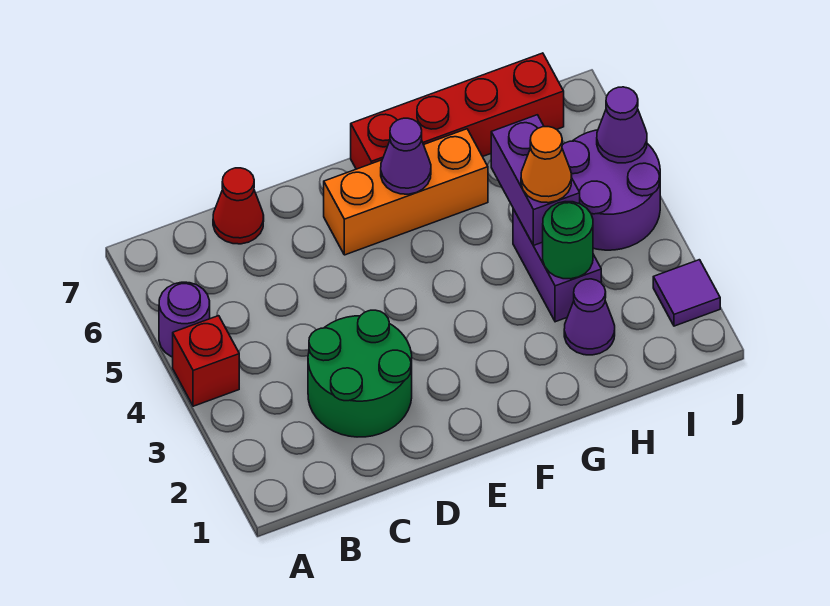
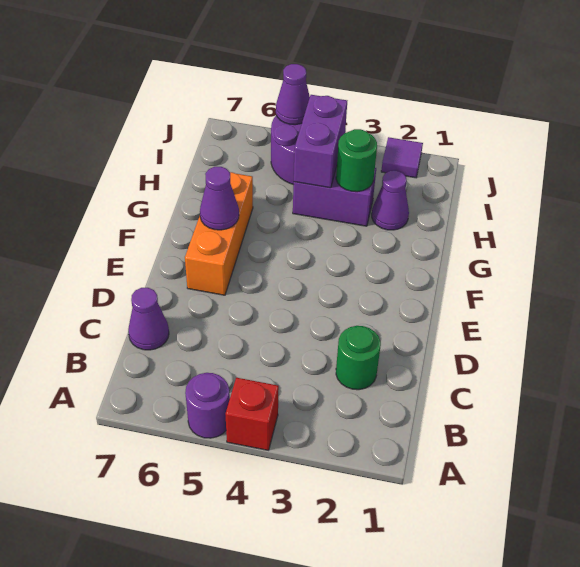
green 2x2 round brick [308,310,412,437] -> green 1x1 round brick [336,326,381,390]
red 1x1 cone [213,168,264,244] -> purple 1x1 cone [128,288,169,350]
red 1x4 brick [351,53,564,169] -> none
purple 1x2 brick [491,115,580,245] -> purple 1x2 brick turned to [294,95,347,188]
orange 1x1 cone [521,127,572,203] -> none

